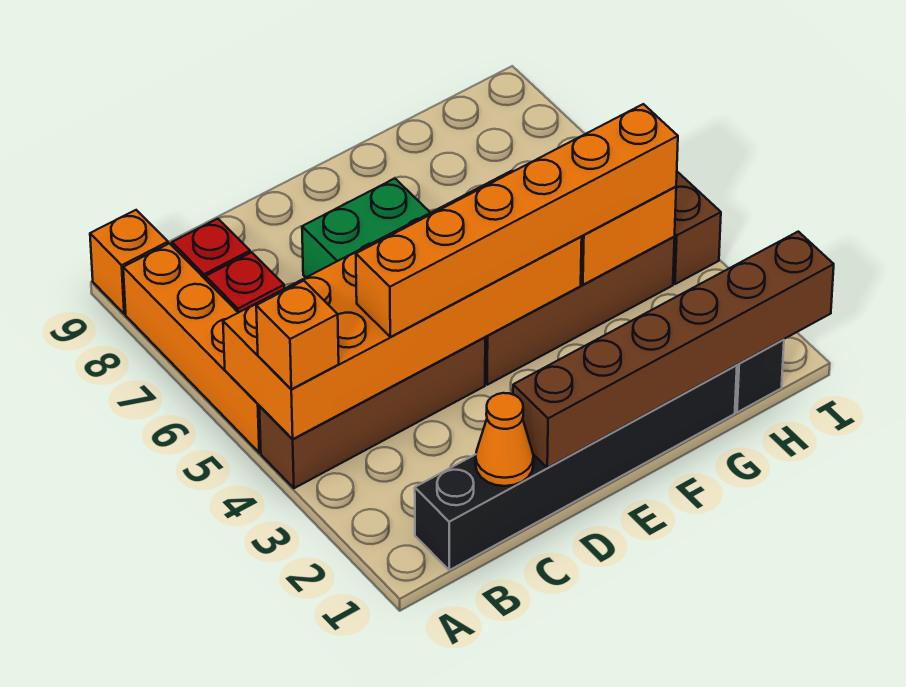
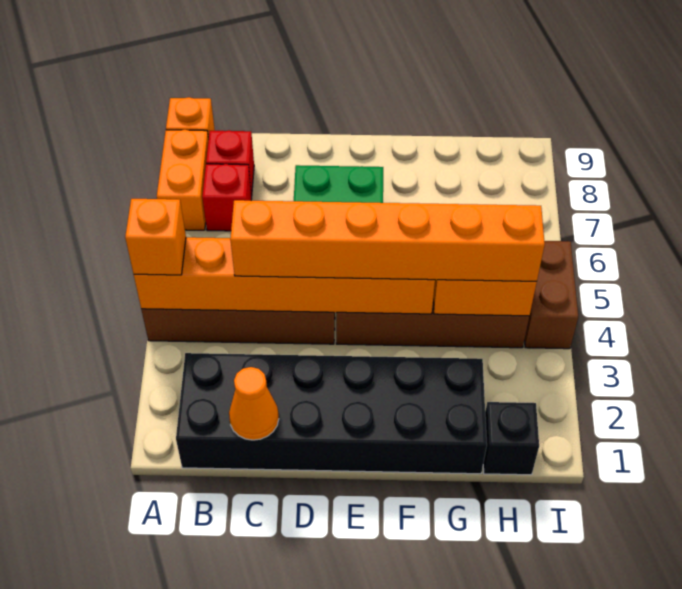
orange 2x6 brick [223,171,582,439] -> orange 1x6 brick [134,237,435,314]
orange 1x4 brick [123,243,261,453] -> orange 1x2 brick [157,130,209,230]
black 1x6 brick [415,365,737,570] -> black 2x6 brick [176,353,487,474]
brown 1x6 brick [513,232,834,468] -> none

